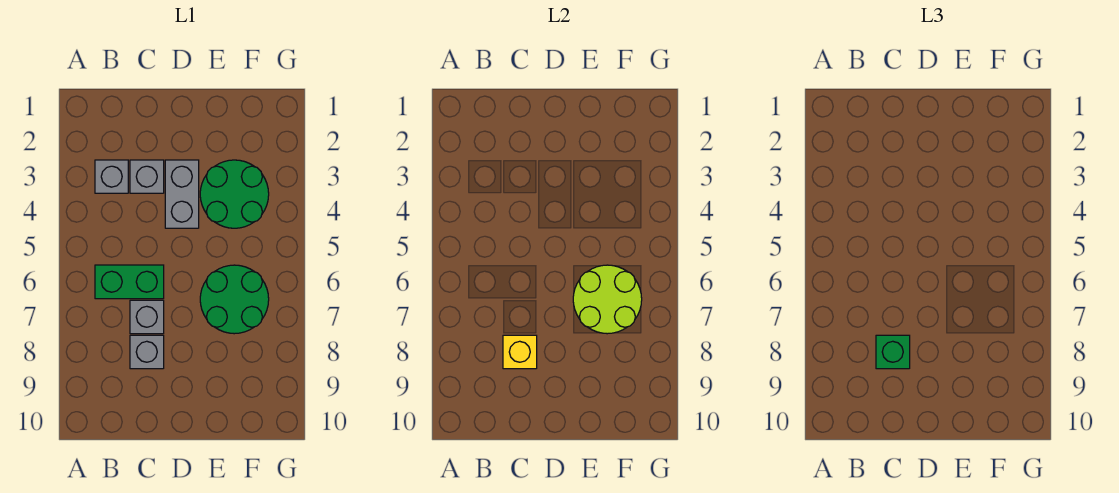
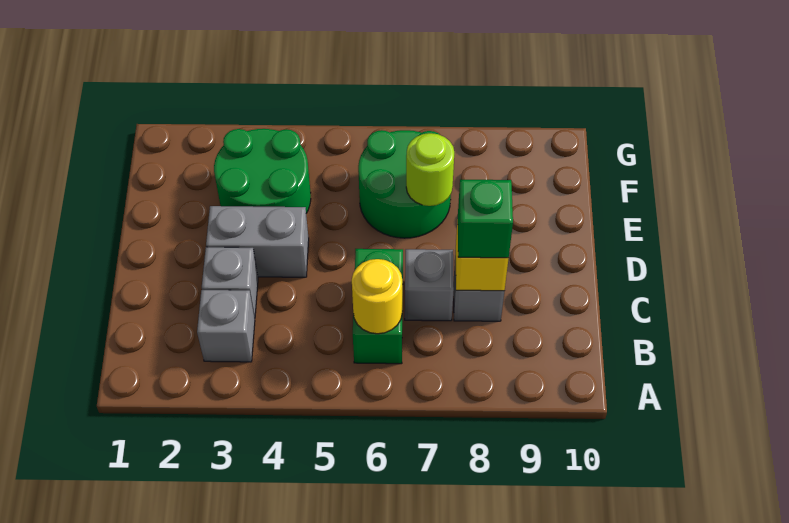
none -> yellow 1x1 round brick [352,259,402,334]
lime 2x2 round brick [573,265,642,334] -> lime 1x1 round brick [406,133,454,206]

